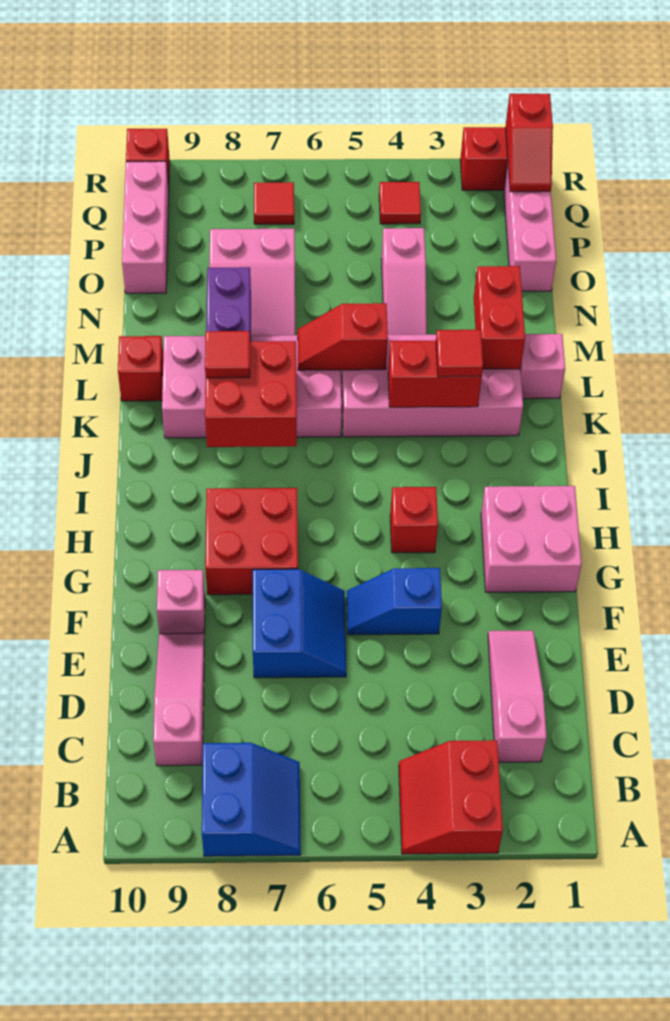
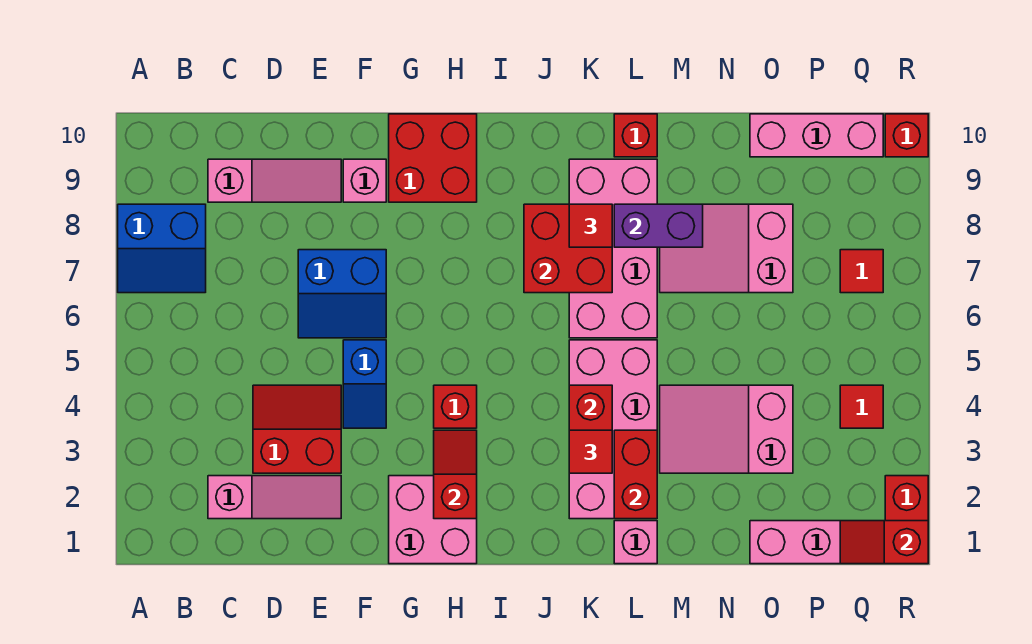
red 2x2 slope [399,740,503,854] -> red 2x2 slope moved to [253,385,341,473]
blue 1x2 slope [347,568,442,635] -> blue 1x2 slope turned to [343,340,386,428]
red 2x2 brick [205,488,298,595] -> red 2x2 brick moved to [389,114,477,202]
red 1x2 brick [474,266,525,369] -> red 1x2 brick turned to [614,430,657,519]
red 1x2 slope [298,303,388,370] -> red 1x2 slope moved to [434,430,477,519]
pink 1x3 slope [381,228,427,335] -> pink 2x3 slope [660,385,793,473]

